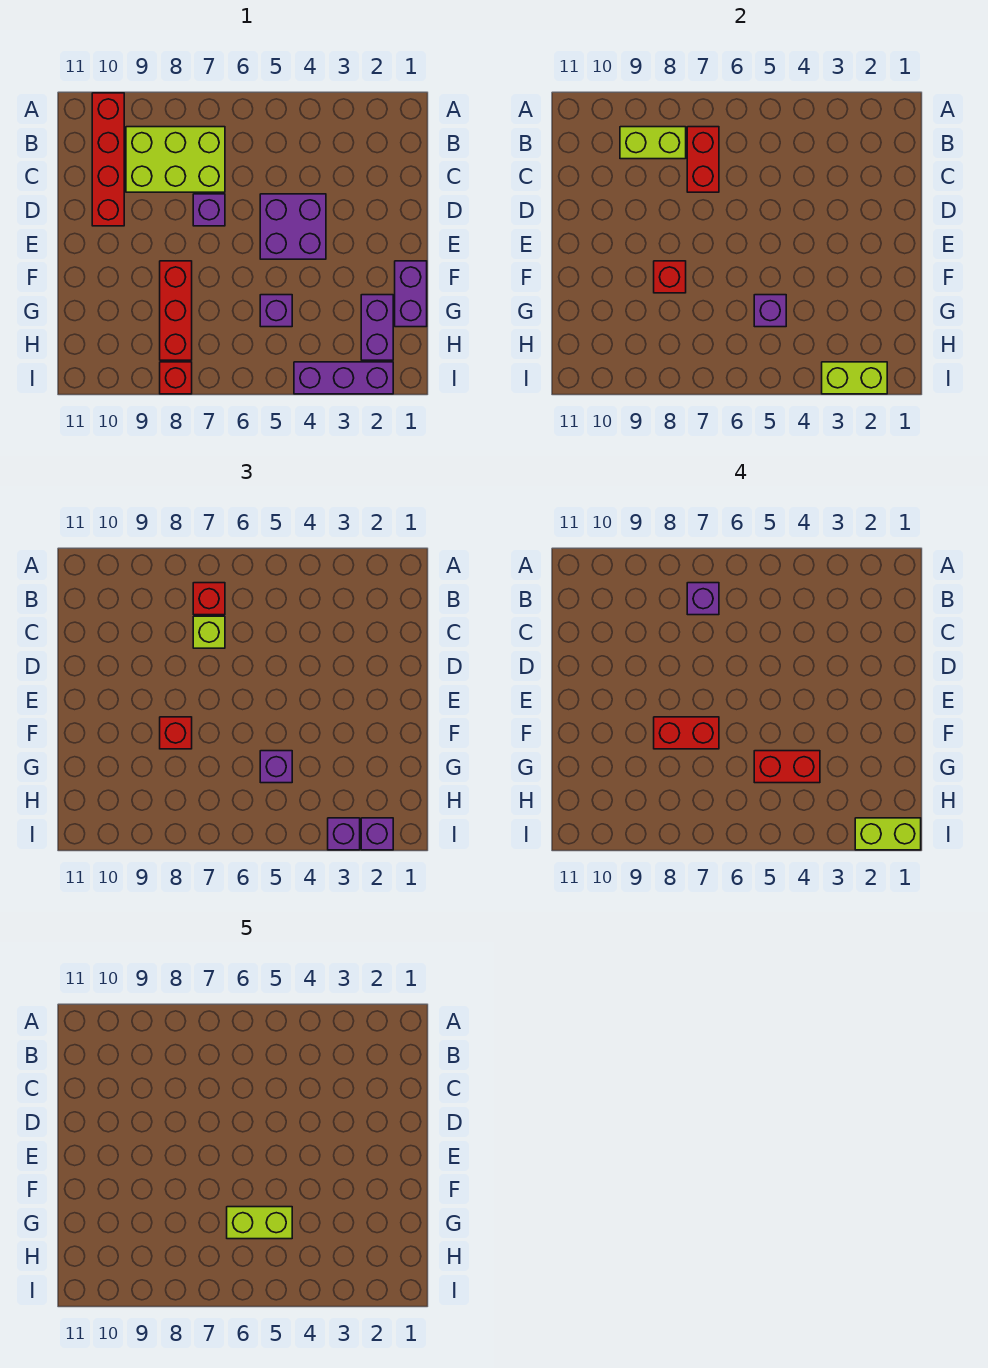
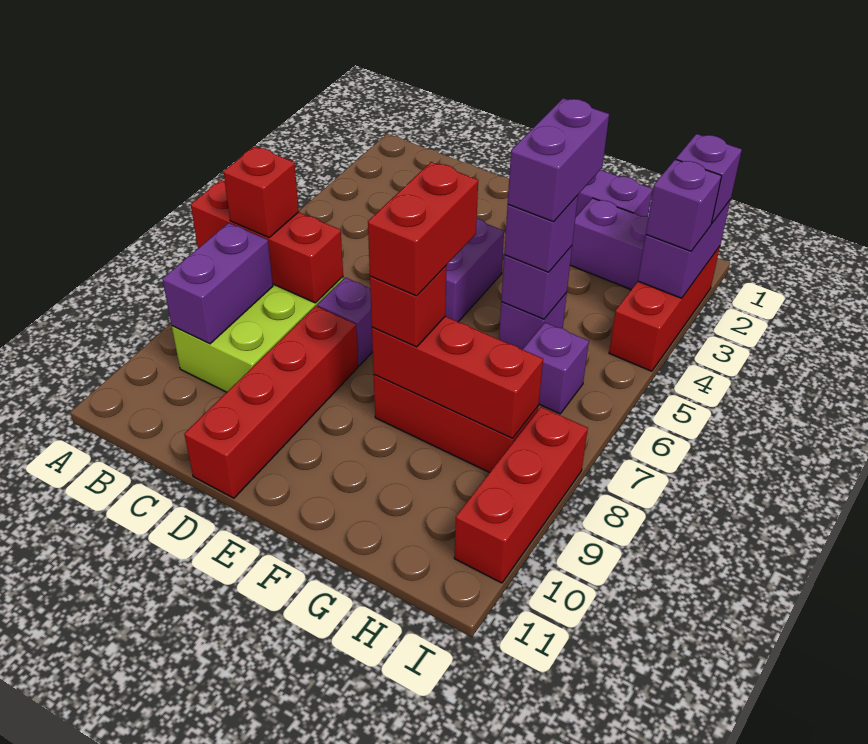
red 1x4 brick [92,93,124,226] -> red 1x4 brick turned to [184,306,358,498]
red 1x2 brick [687,127,719,192] -> red 1x3 brick [191,180,343,303]
purple 1x1 brick [687,583,719,615] -> purple 1x1 brick moved to [522,323,589,414]
lime 1x2 brick [620,127,686,159] -> purple 1x2 brick [162,223,273,344]
lime 1x1 brick [193,616,225,648] -> none
red 1x1 brick [654,261,686,293] -> red 1x3 brick [372,316,543,438]
red 1x2 brick [754,751,820,783] -> purple 1x2 brick [508,98,609,222]
lime 1x2 brick [227,1207,292,1239] -> none
lime 1x2 brick [855,818,921,850] -> none
purple 1x3 brick [294,362,393,394] -> red 1x3 brick [609,246,720,371]
lime 1x2 brick [822,362,887,394] -> purple 1x2 brick [638,199,731,298]
red 1x1 brick [160,362,192,394] -> red 1x3 brick [454,407,588,583]

